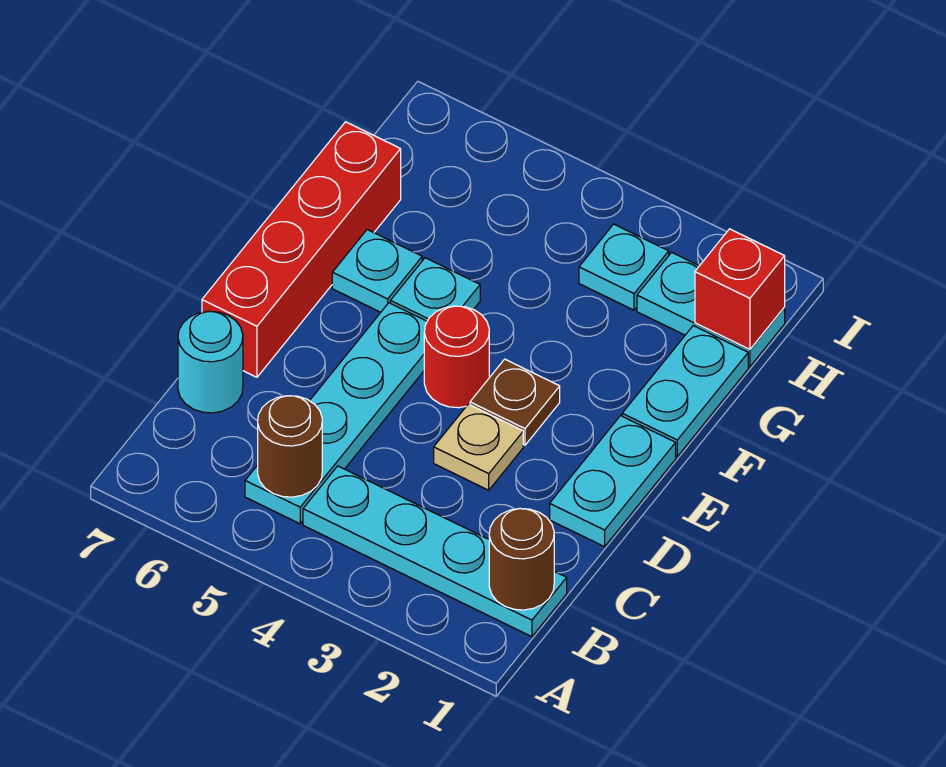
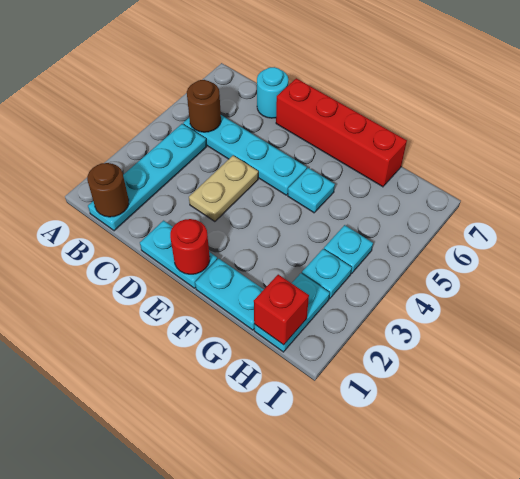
tan 1x1 plate [434,404,523,490] -> tan 1x2 plate [189,156,258,222]
brown 1x1 plate [470,359,560,445] -> none
red 1x1 round brick [424,306,489,408] -> red 1x1 round brick moved to [170,219,210,274]
cyan 1x1 plate [332,230,422,312] -> cyan 1x1 plate moved to [324,225,373,273]

